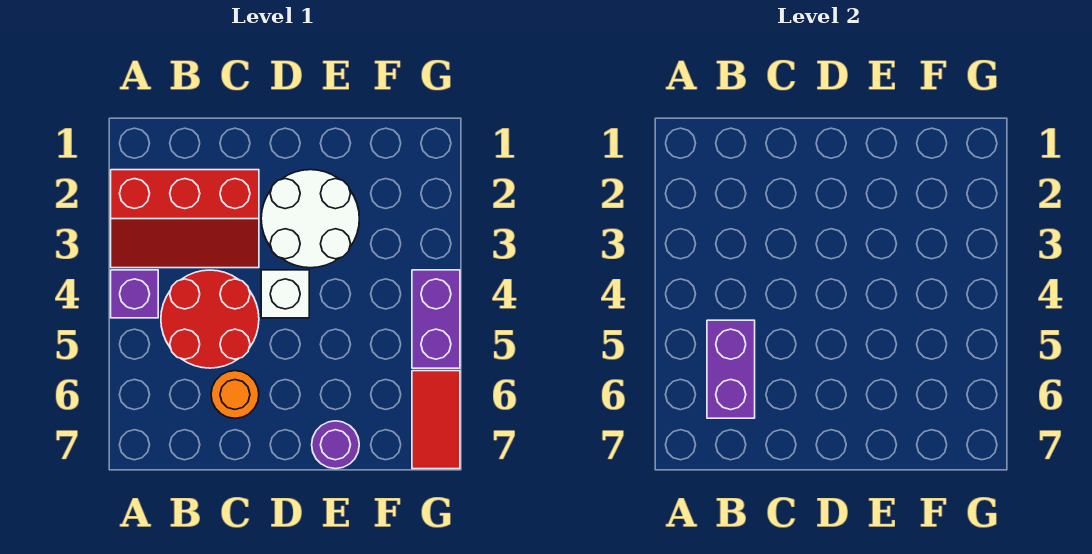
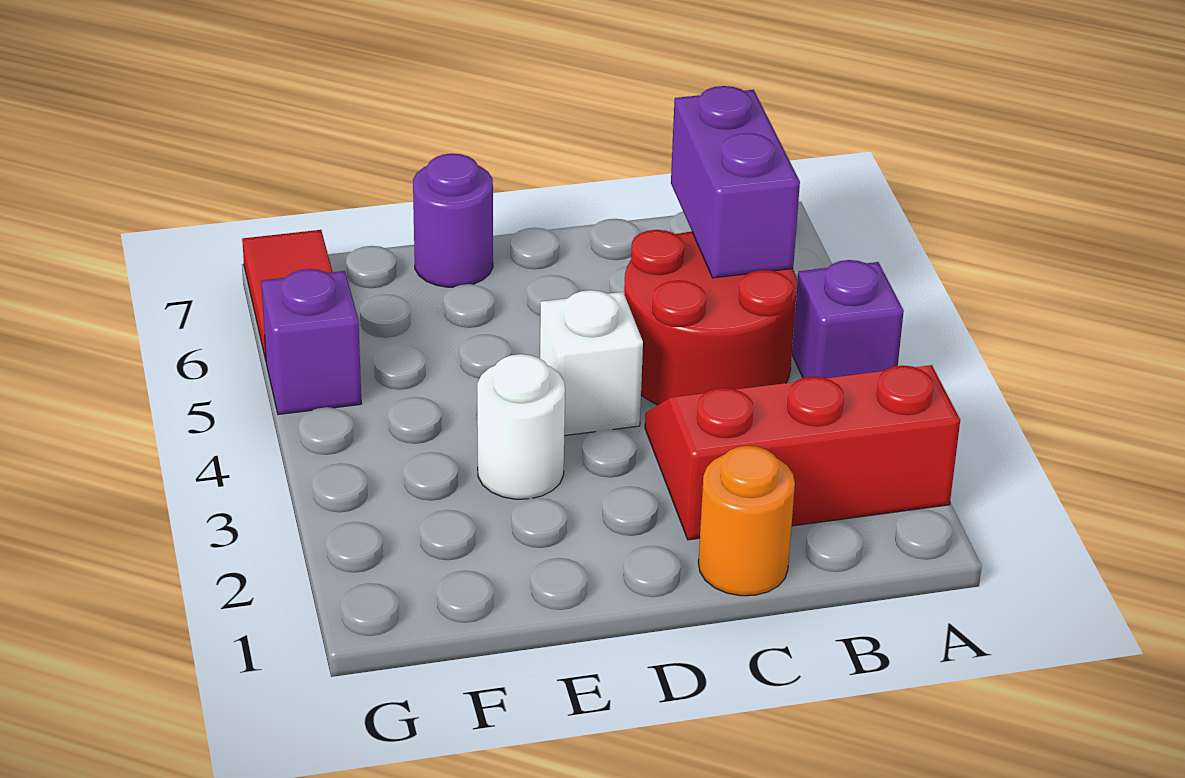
orange 1x1 round brick [211,371,259,418] -> orange 1x1 round brick moved to [698,446,795,596]
white 2x2 round brick [261,170,359,268] -> white 1x1 round brick [477,354,565,499]
purple 1x2 brick [412,270,460,368] -> purple 1x1 brick [261,269,362,415]

